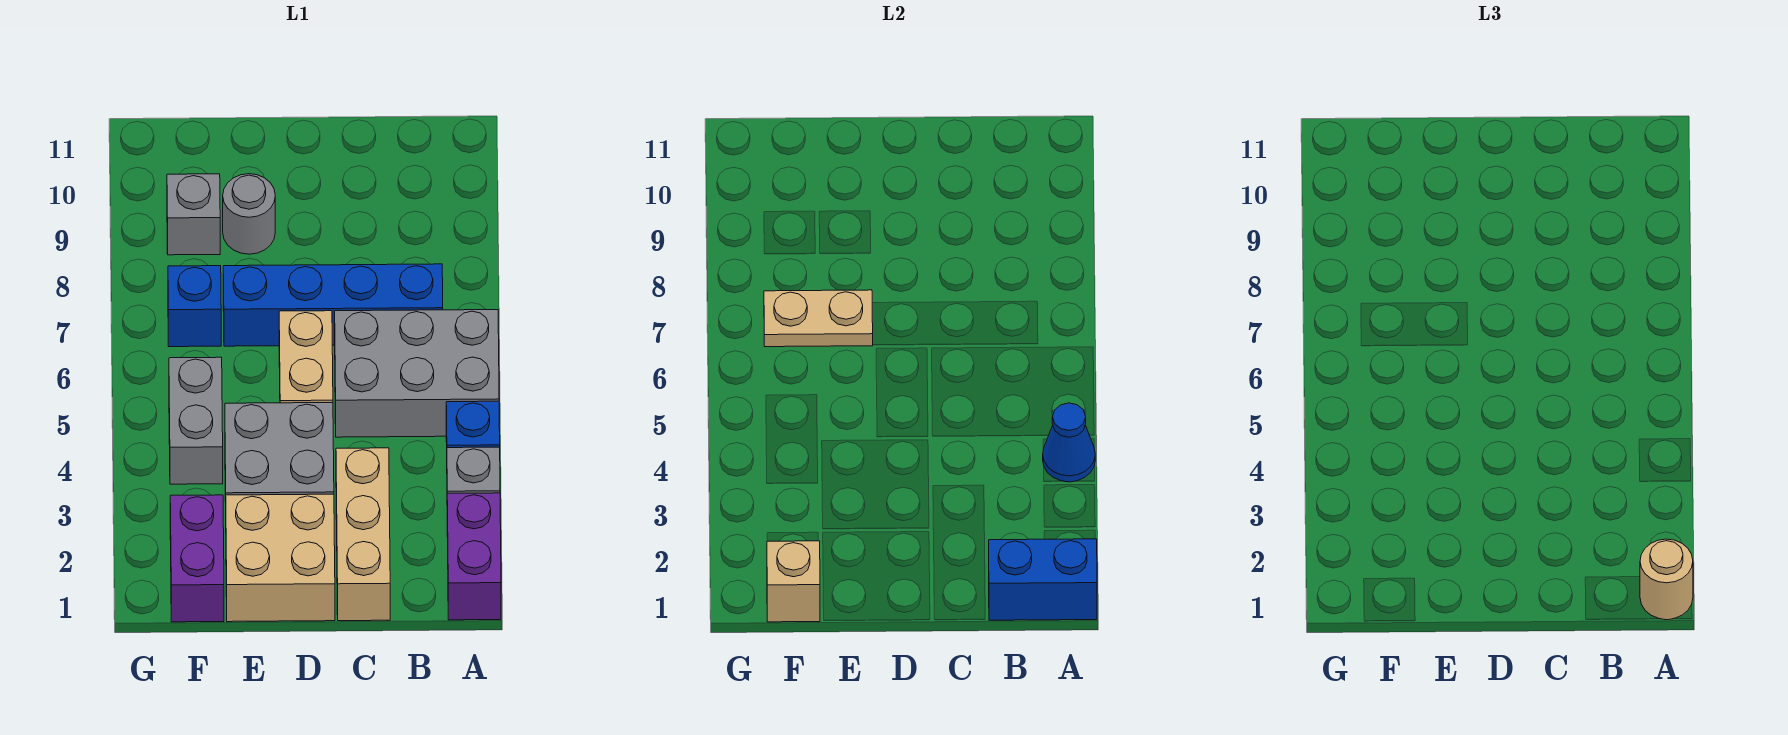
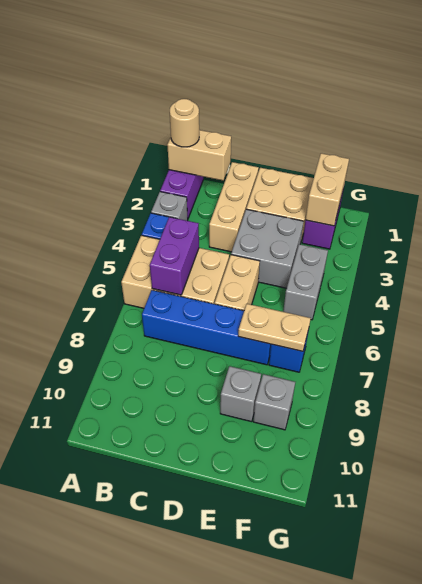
blue 1x2 brick [989,539,1097,620] -> tan 1x2 brick [167,130,231,180]
blue 1x1 cone [1043,403,1095,482] -> none
grey 2x3 brick [335,310,499,437] -> tan 2x3 brick [121,235,229,308]
none -> purple 1x2 brick [150,217,199,295]
grey 1x1 round brick [223,174,275,254] -> grey 1x1 brick [220,366,261,422]
tan 1x1 brick [767,541,820,622] -> tan 1x2 brick [306,153,349,226]

